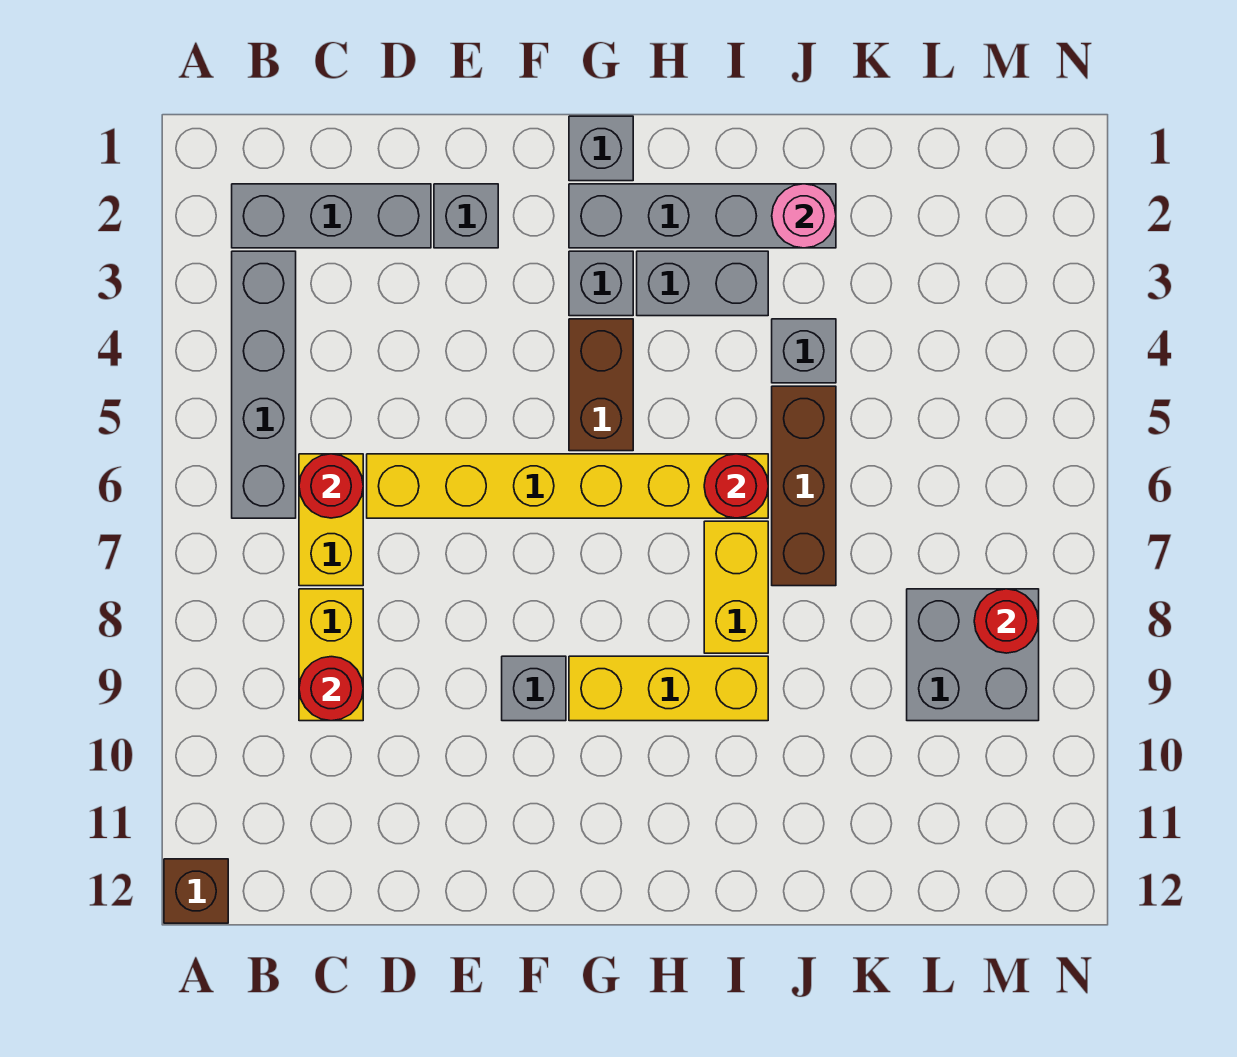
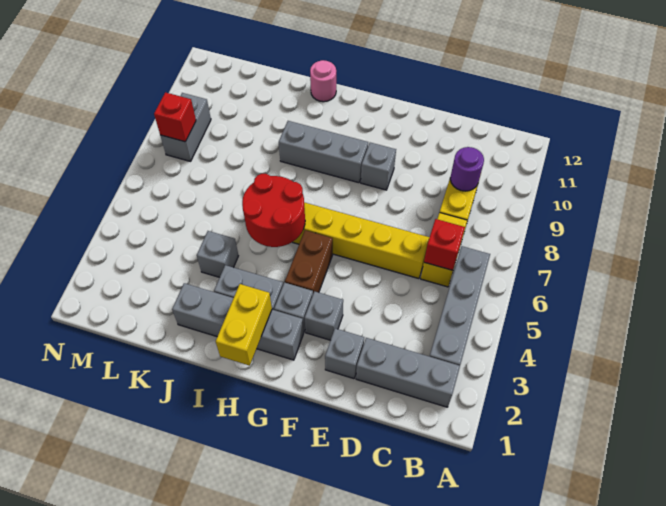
brown 1x1 brick [164,859,228,923] -> none
red 1x1 round brick [299,454,363,518] -> red 1x1 brick [424,219,465,270]
red 1x1 round brick [299,657,363,721] -> purple 1x1 round brick [450,147,484,191]
grey 1x1 brick [569,116,633,181] -> grey 1x1 brick moved to [305,291,343,340]
yellow 1x3 brick [569,656,768,721] -> grey 1x3 brick [279,121,368,183]
red 1x1 round brick [704,454,768,518] -> red 2x2 round brick [242,174,305,247]
yellow 1x2 brick [704,521,768,653] -> yellow 1x2 brick moved to [216,284,272,366]
pink 1x1 round brick [772,184,836,248] -> pink 1x1 round brick moved to [310,60,336,102]
brown 1x3 brick [772,386,836,586] -> none
grey 2x2 brick [907,589,1039,721] -> grey 1x2 brick [160,93,211,161]
red 1x1 round brick [974,589,1039,653] -> red 1x1 brick [154,92,196,142]

